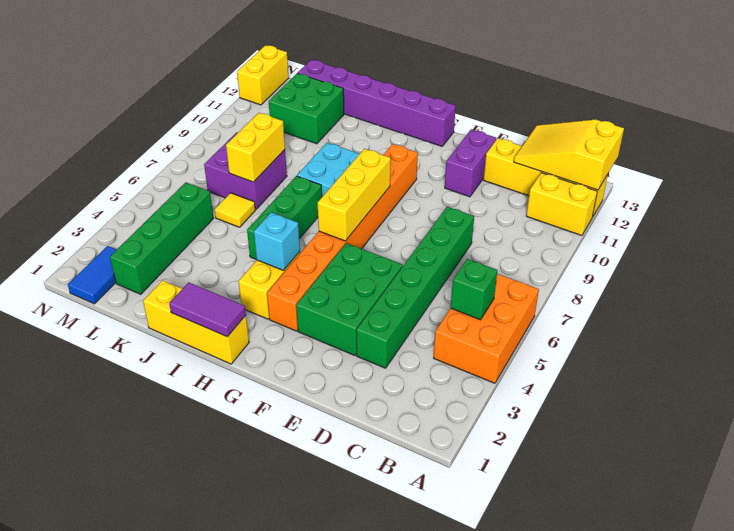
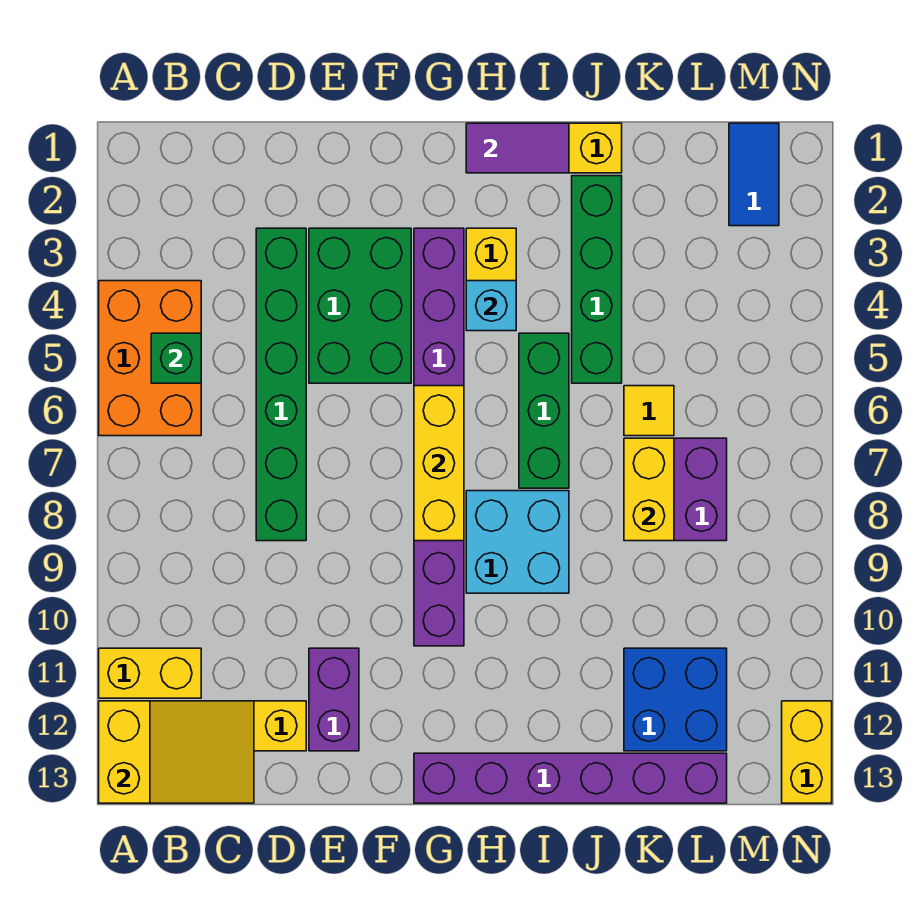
orange 1x8 brick [267,144,418,331] -> purple 1x8 brick [414,228,464,646]
green 2x2 brick [269,73,344,144] -> blue 2x2 brick [624,648,727,751]
green 1x4 brick [110,182,214,294] -> green 1x4 brick moved to [572,176,622,383]

